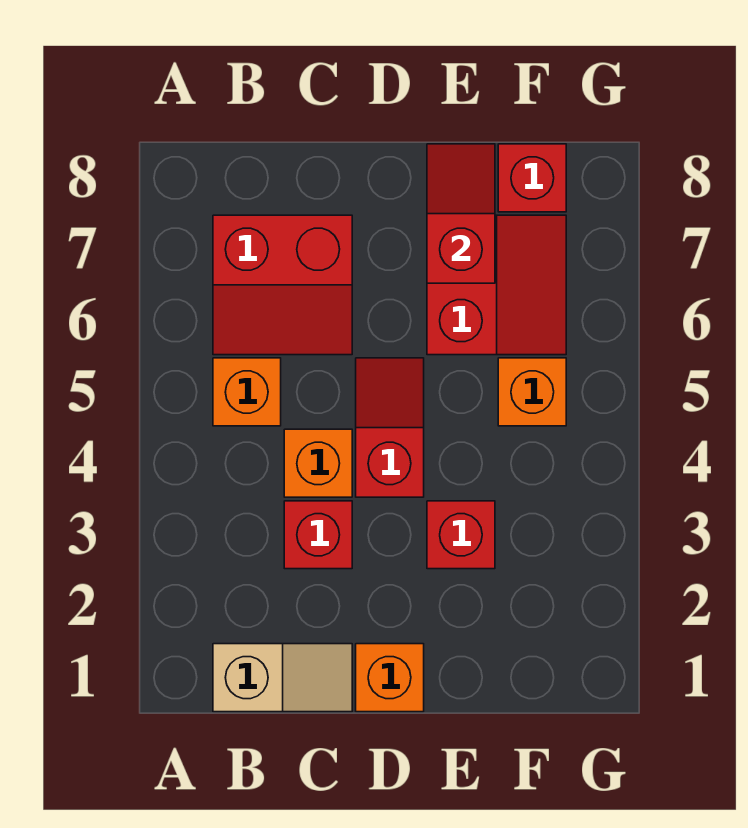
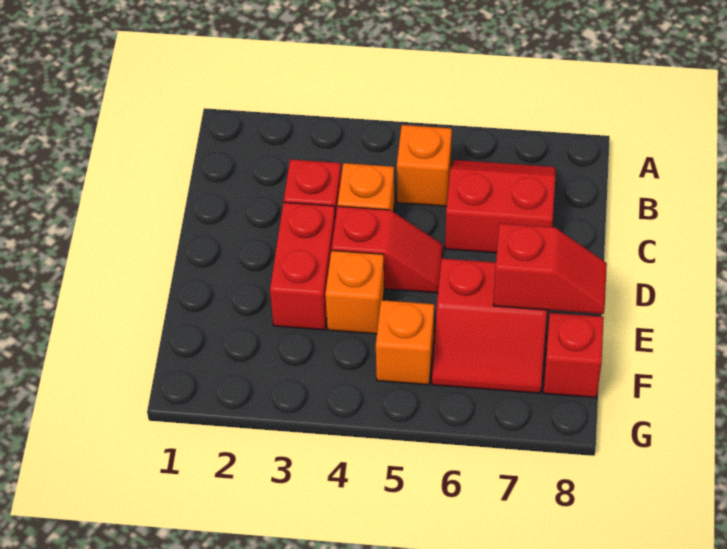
tan 1x2 slope [213,644,352,712] -> none
red 2x2 slope [213,215,352,355] -> red 2x2 slope turned to [445,160,555,253]
orange 1x1 brick [356,644,424,712] -> orange 1x1 brick moved to [325,251,384,334]
red 1x1 brick [427,501,495,569] -> red 1x2 brick [270,202,335,330]

